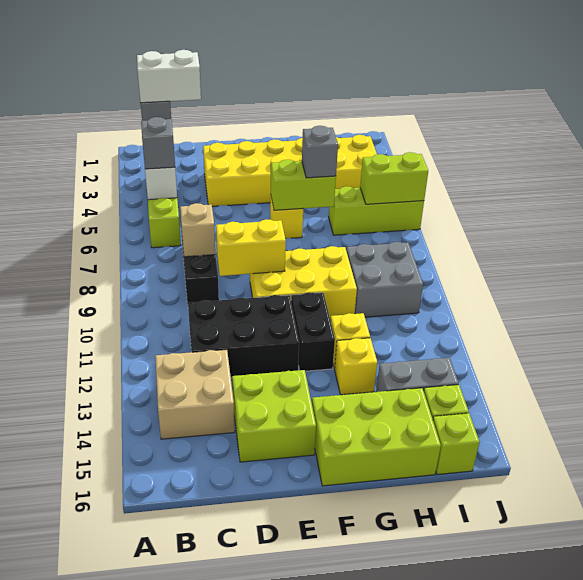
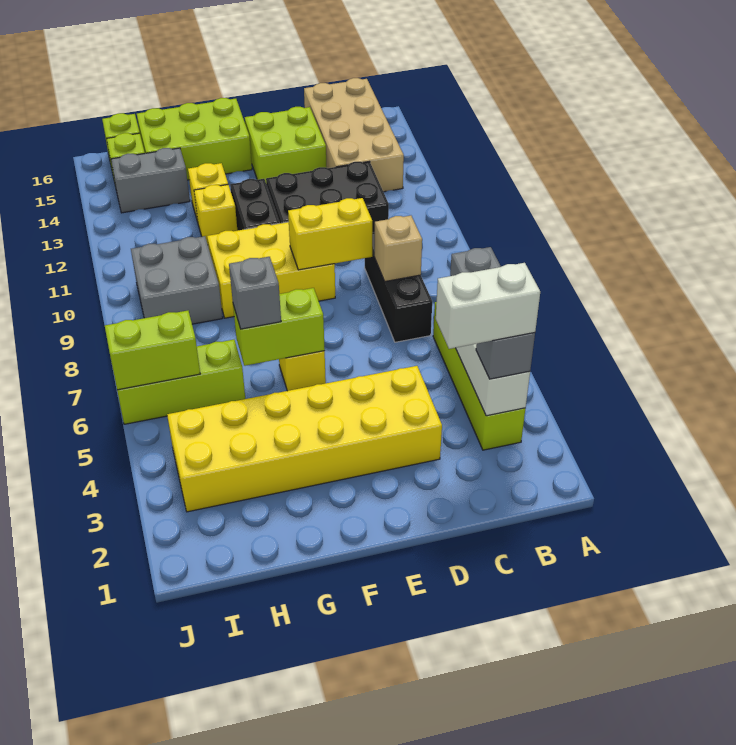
tan 2x2 brick [155,350,235,439] -> tan 2x4 brick [304,78,404,192]

